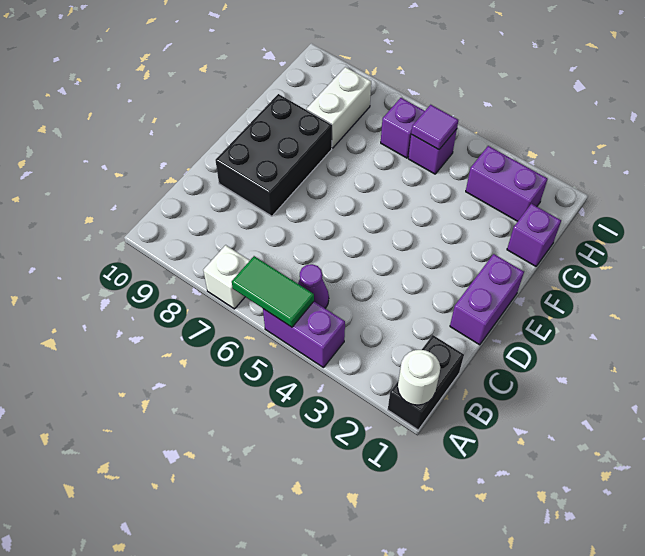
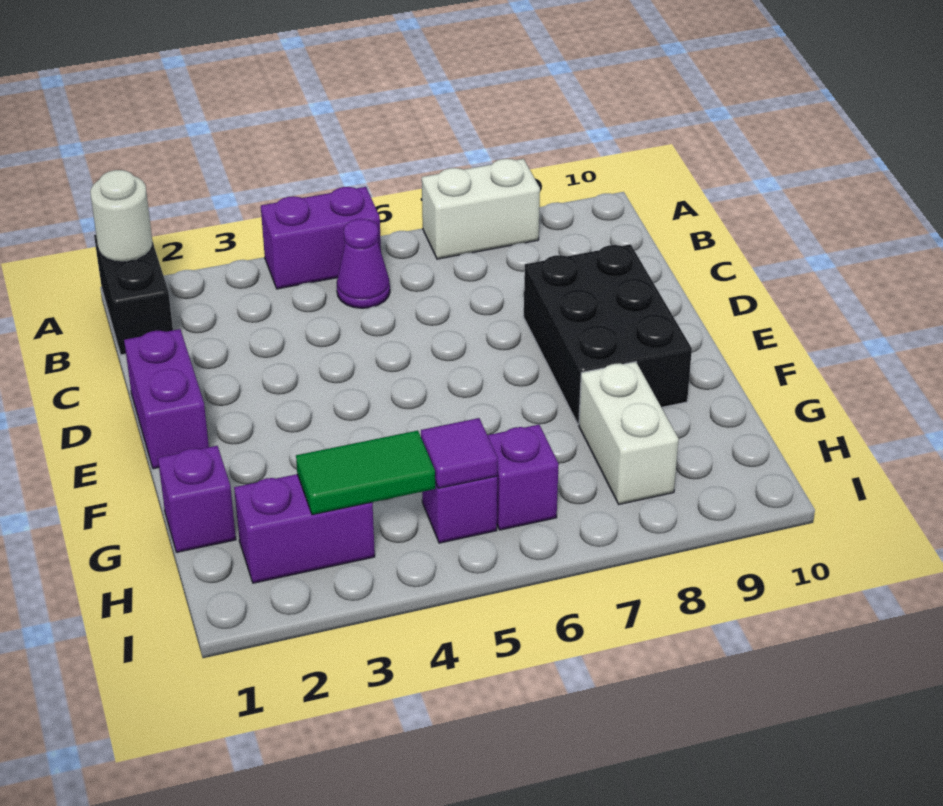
green 1x2 tile [232,256,314,327] -> green 1x2 tile moved to [296,431,435,515]
white 1x1 brick [203,245,250,309] -> white 1x2 brick [422,159,540,259]

